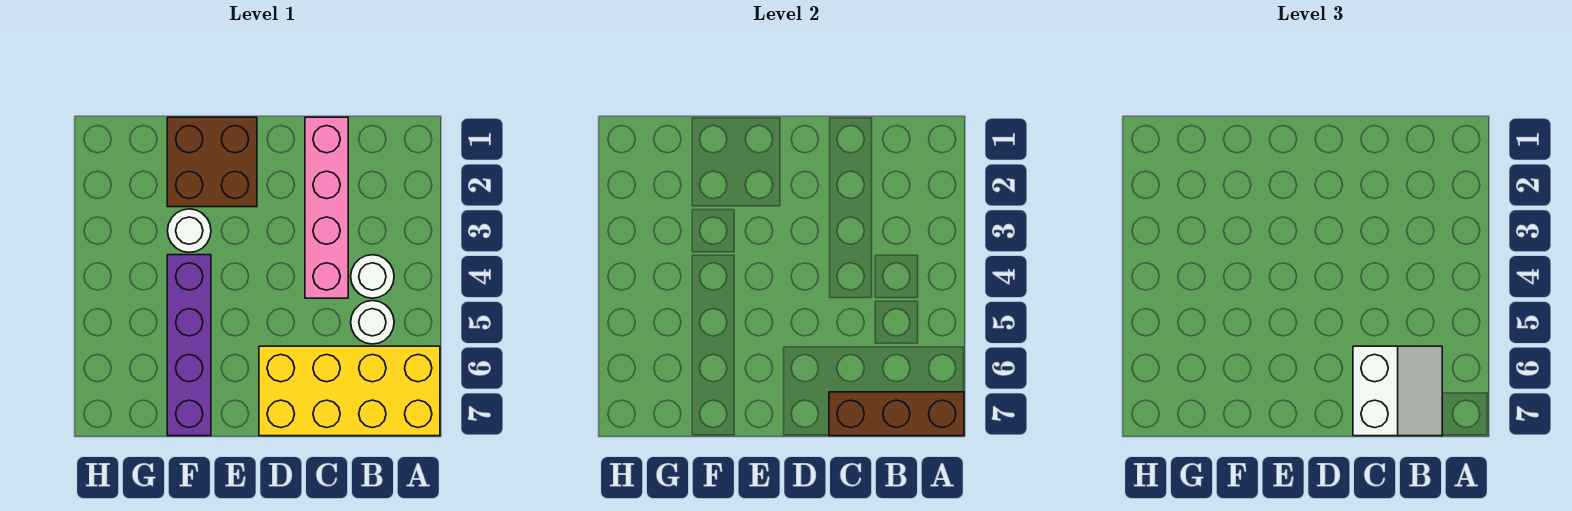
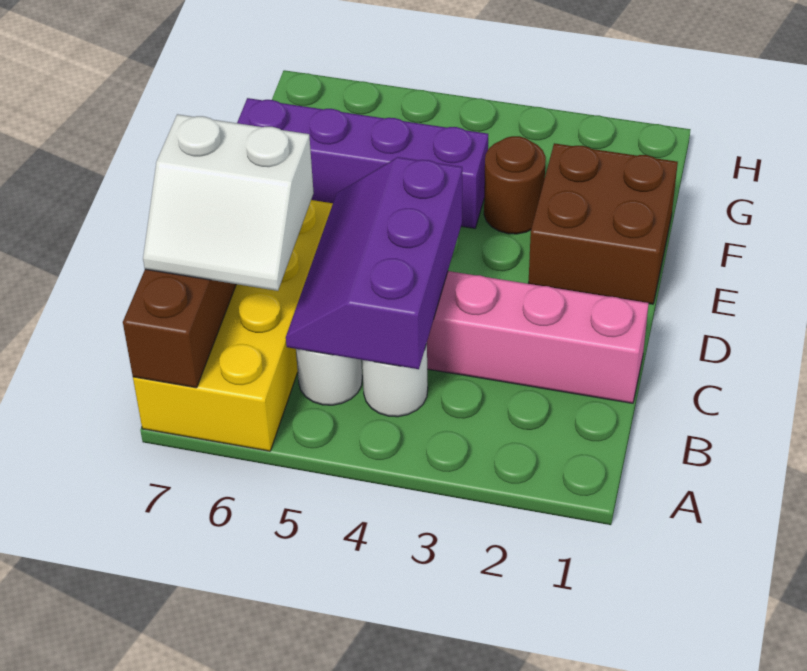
none -> purple 2x3 slope [286,157,462,369]
white 1x1 round brick [168,209,211,253] -> brown 1x1 round brick [484,136,546,234]

